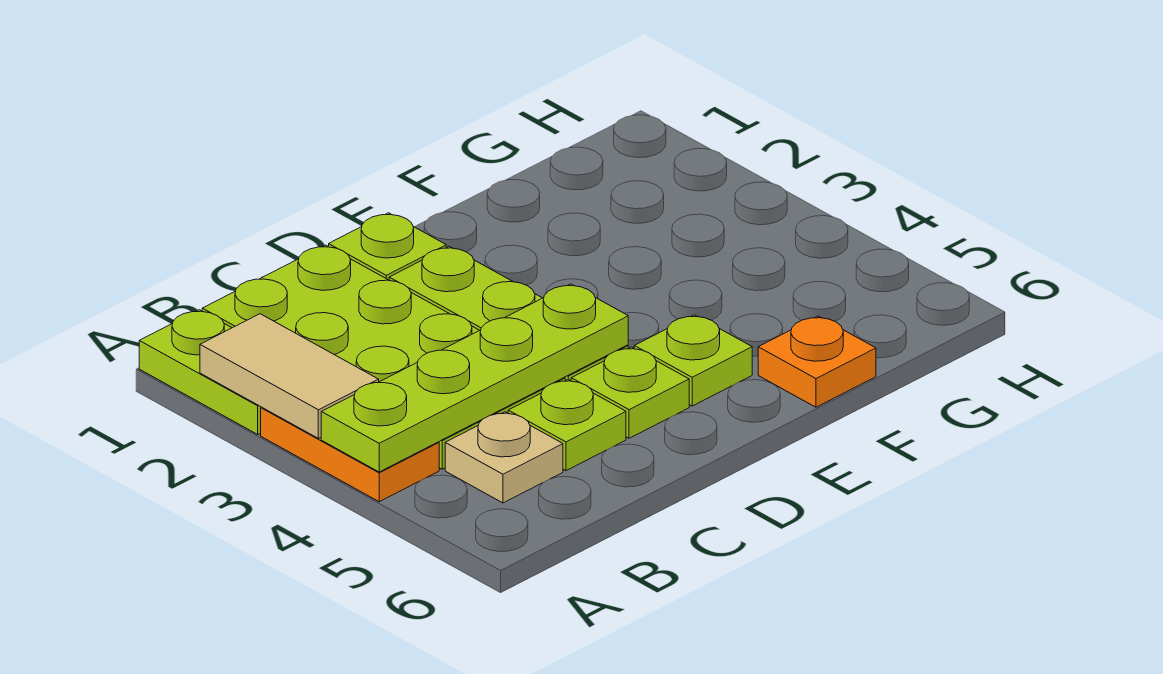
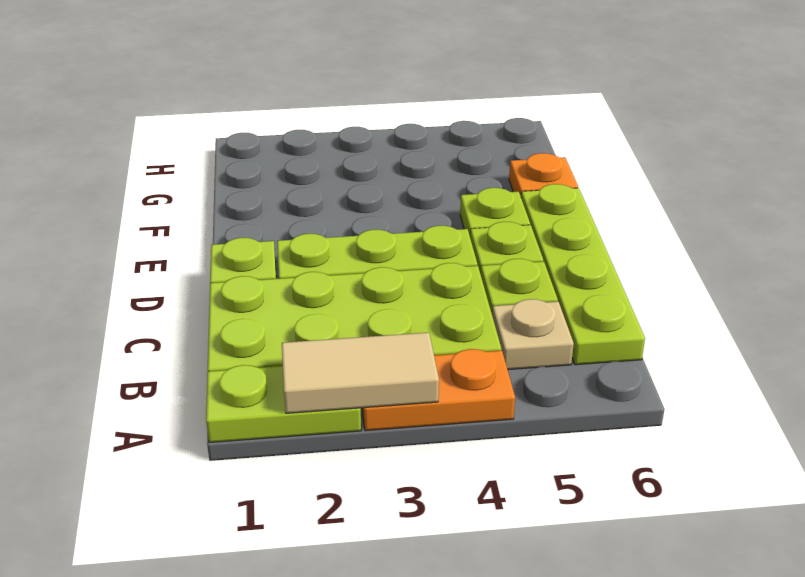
lime 1x4 plate [321,284,628,472] -> lime 1x4 plate moved to [521,184,645,365]

